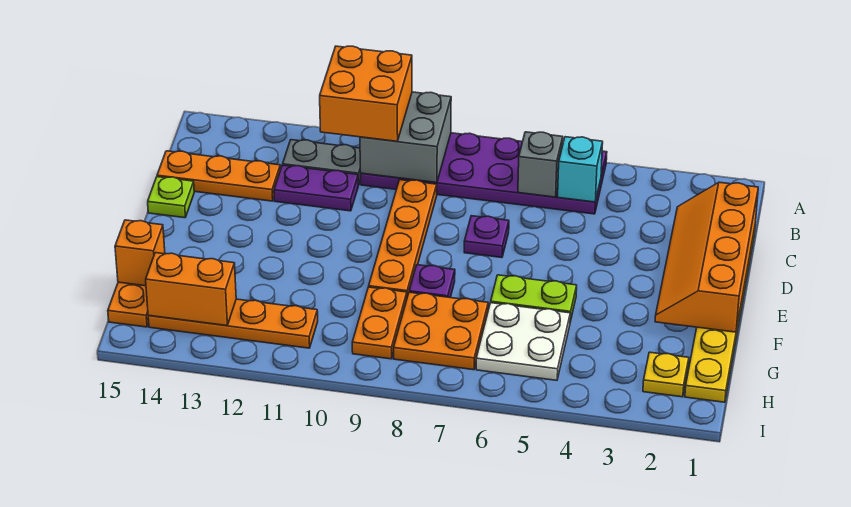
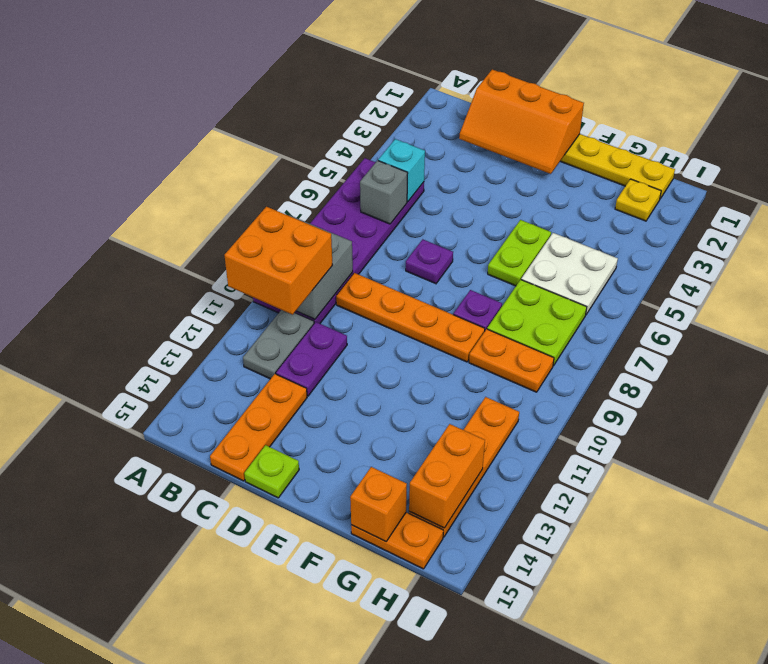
orange 2x4 slope [655,182,758,332] -> orange 2x3 slope [459,69,584,174]
orange 2x2 plate [394,292,488,370] -> lime 2x2 plate [487,280,587,366]

